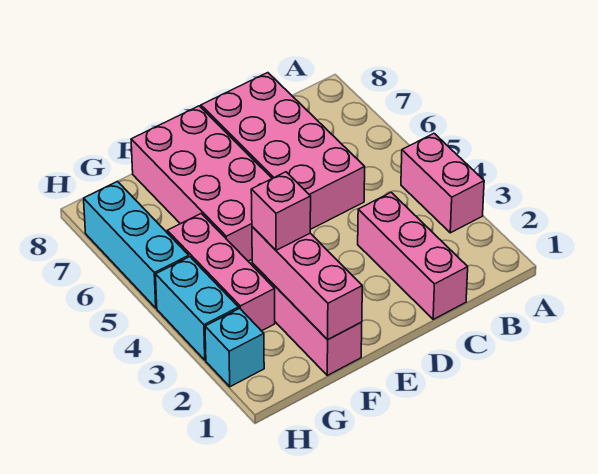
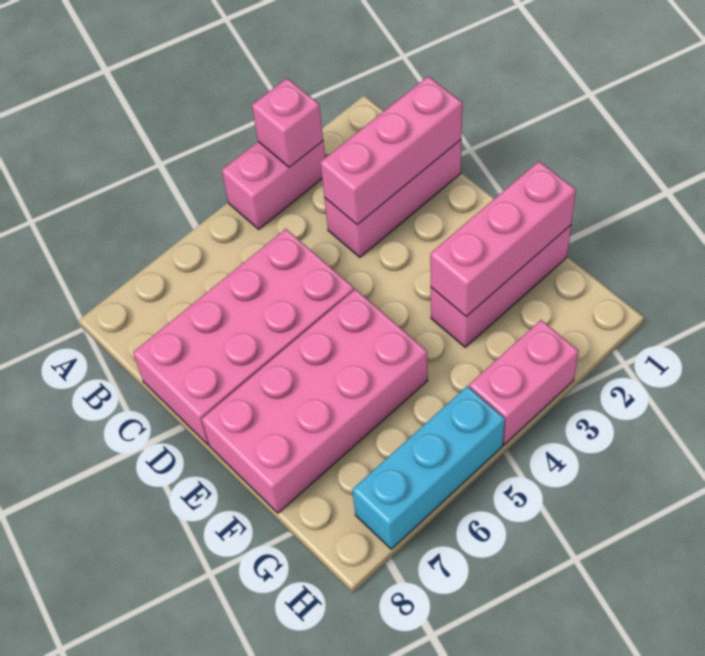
pink 1x1 brick [251,172,311,250] -> pink 1x1 brick moved to [252,78,323,167]
pink 1x3 brick [167,214,275,331] -> pink 1x3 brick moved to [320,76,462,225]
cyan 1x1 brick [205,308,264,387] -> none
cyan 1x2 brick [156,257,239,360] -> pink 1x2 brick [469,320,579,445]

